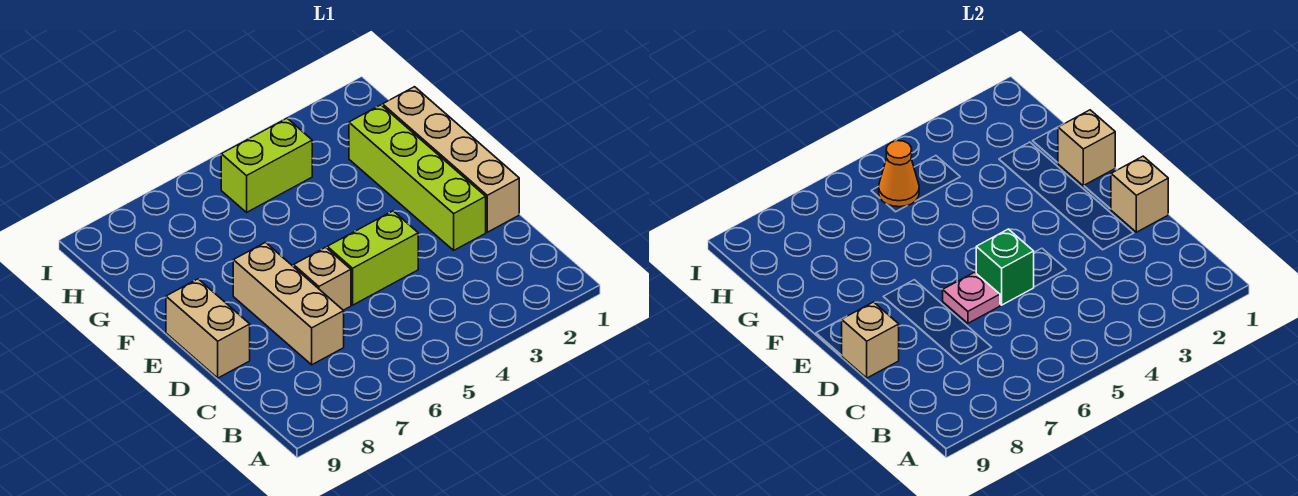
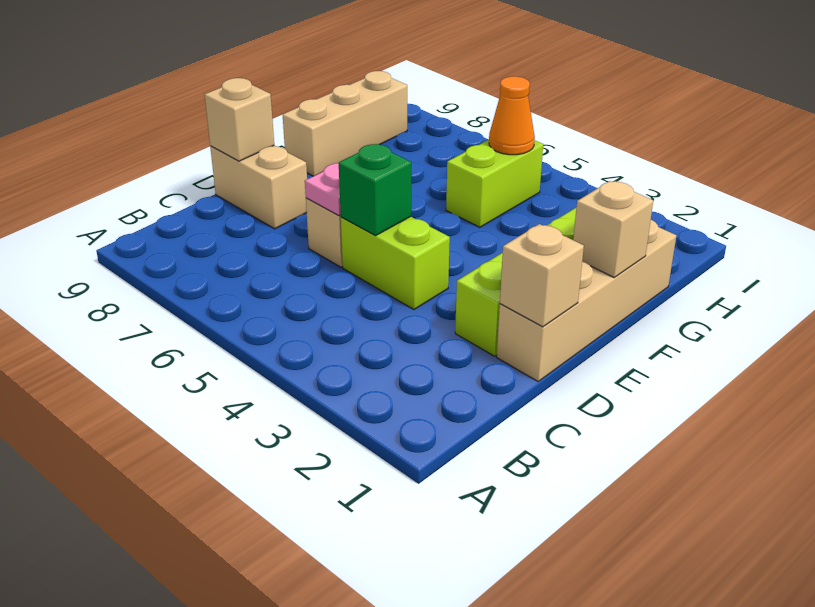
tan 1x3 brick [233,242,344,365] -> tan 1x3 brick moved to [283,71,407,176]
tan 1x2 brick [166,279,250,378] -> tan 1x2 brick turned to [210,146,307,229]
lime 1x2 brick [221,118,312,212] -> lime 1x2 brick turned to [446,140,543,227]

